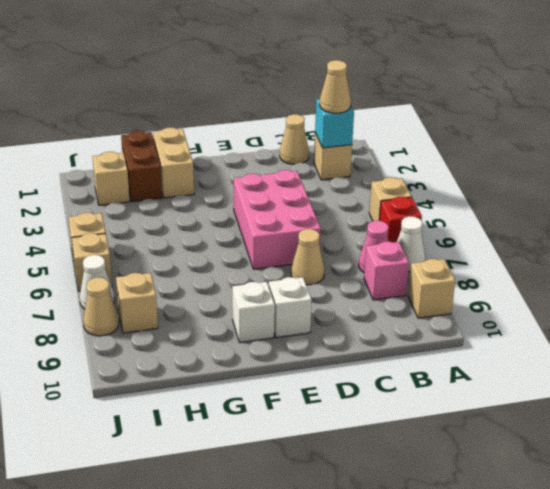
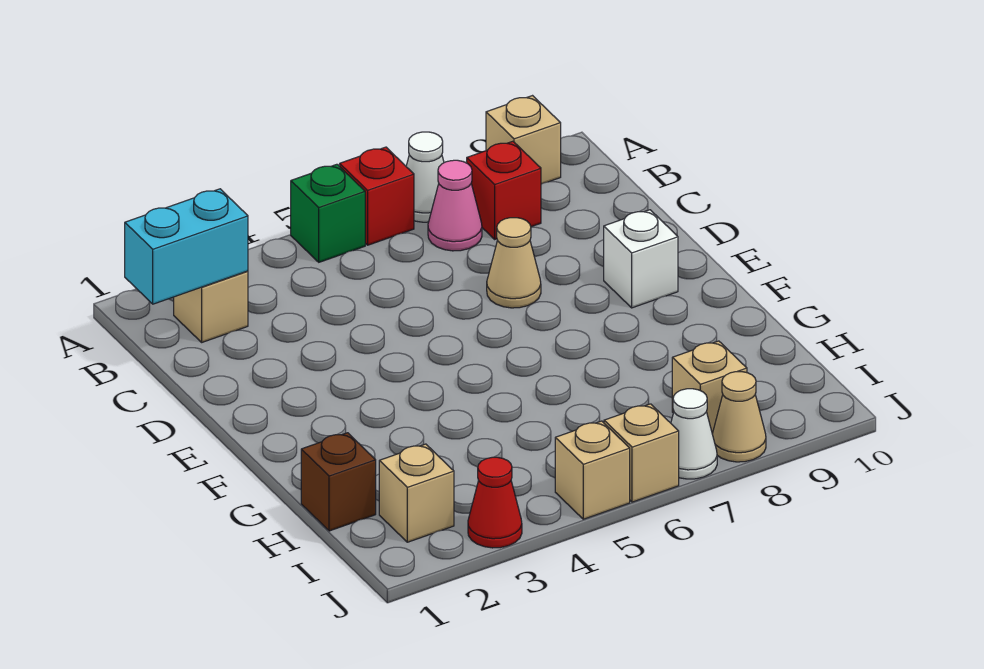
tan 1x1 brick [369,177,412,221] -> green 1x1 brick [291,164,365,262]
cyan 1x1 brick [315,99,354,148] -> cyan 1x2 brick [125,189,248,304]
tan 1x1 cone [320,60,351,113] -> none
pink 1x1 brick [364,242,409,300] -> red 1x1 brick [467,141,541,239]
tan 1x1 cone [280,114,309,164] -> none
pink 2x3 brick [234,170,321,269] -> none
white 1x1 brick [232,282,275,342] -> none
tan 1x2 brick [153,127,194,198] -> none
brown 1x2 brick [121,131,162,202] -> brown 1x1 brick [301,433,376,531]
none -> red 1x1 cone [468,457,522,548]

